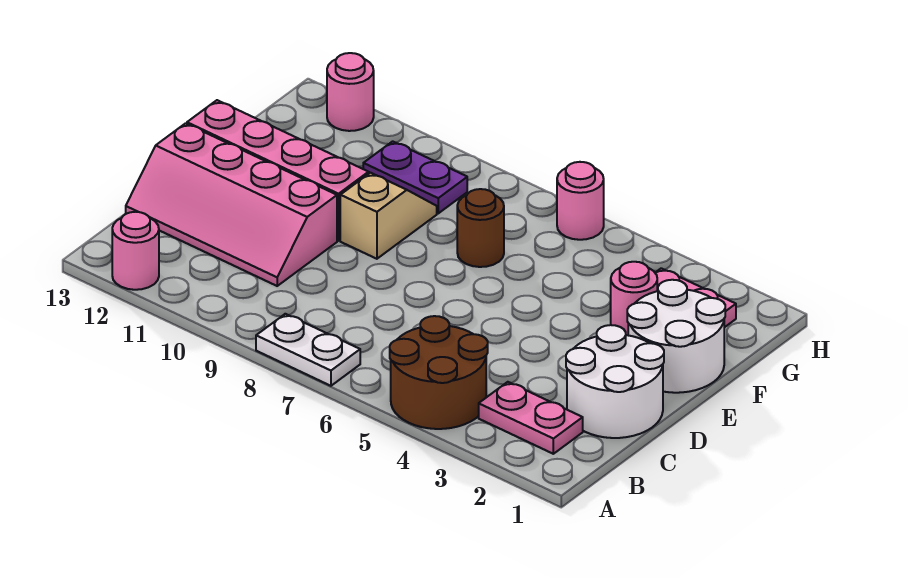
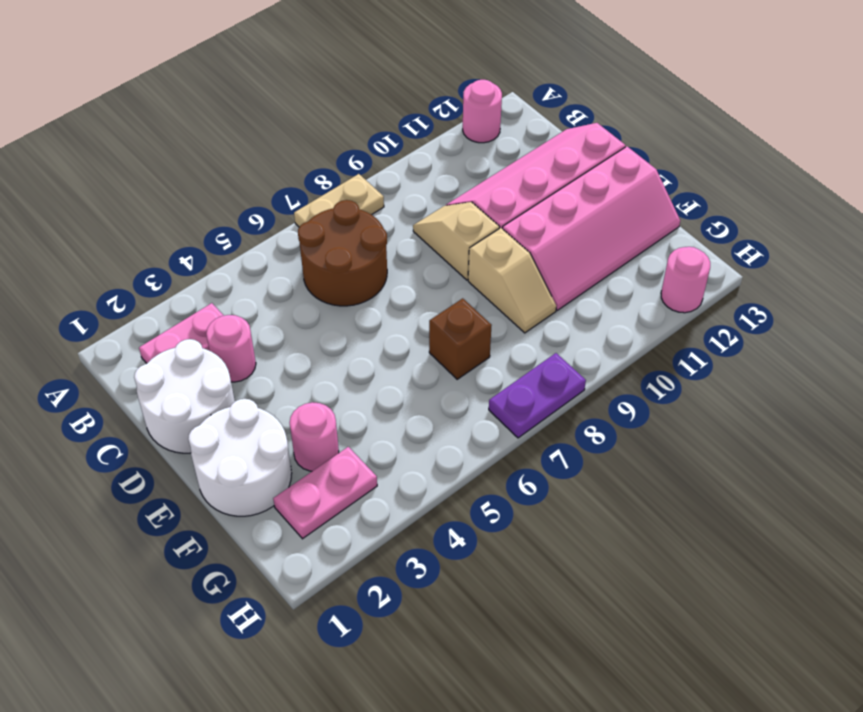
brown 2x2 round brick [390,316,488,429] -> brown 2x2 round brick moved to [298,200,387,306]
white 1x2 plate [256,314,360,386] -> tan 1x2 plate [294,174,384,227]
none -> tan 1x2 slope [413,202,500,280]
brown 1x1 round brick [457,189,504,267] -> brown 1x1 brick [429,298,492,379]
purple 1x2 plate [363,141,467,213] -> purple 1x2 plate moved to [489,353,586,438]
pink 1x1 round brick [557,162,604,240] -> pink 1x1 round brick moved to [206,315,256,382]

